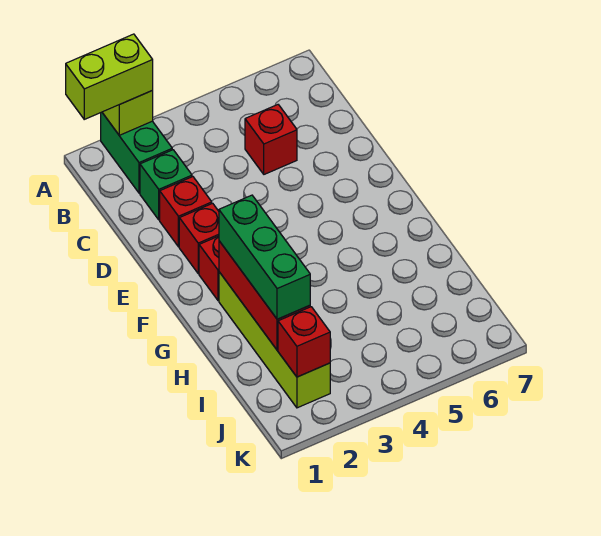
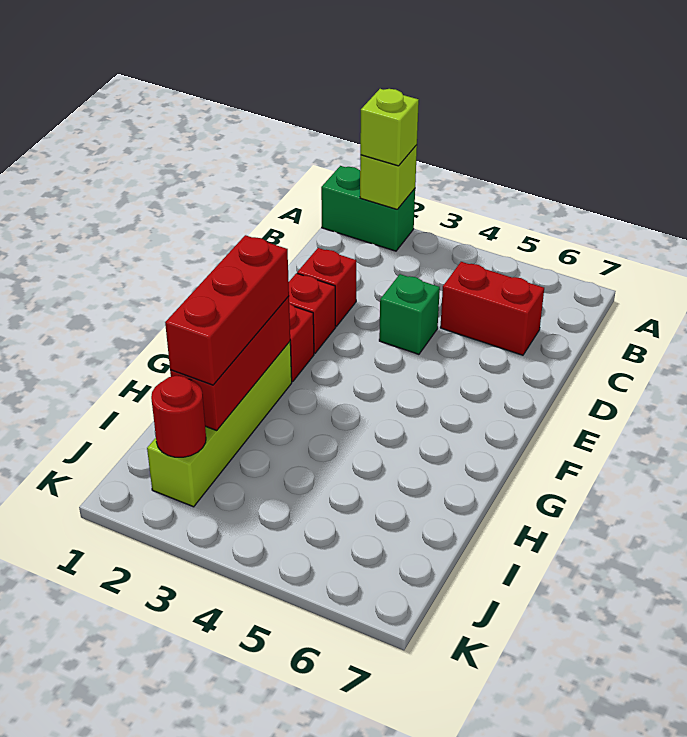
lime 1x2 brick [66,34,153,119] -> lime 1x1 brick [360,89,419,166]
green 1x2 brick [101,112,172,193] -> green 1x2 brick turned to [321,166,415,251]
green 1x1 brick [140,150,192,220] -> green 1x1 brick moved to [379,274,440,354]
red 1x1 brick [245,105,297,174] -> red 1x2 brick [440,262,544,355]
green 1x3 brick [219,195,310,319] -> red 1x3 brick [165,235,289,385]
red 1x1 brick [278,307,330,377] -> red 1x1 round brick [151,376,206,457]

